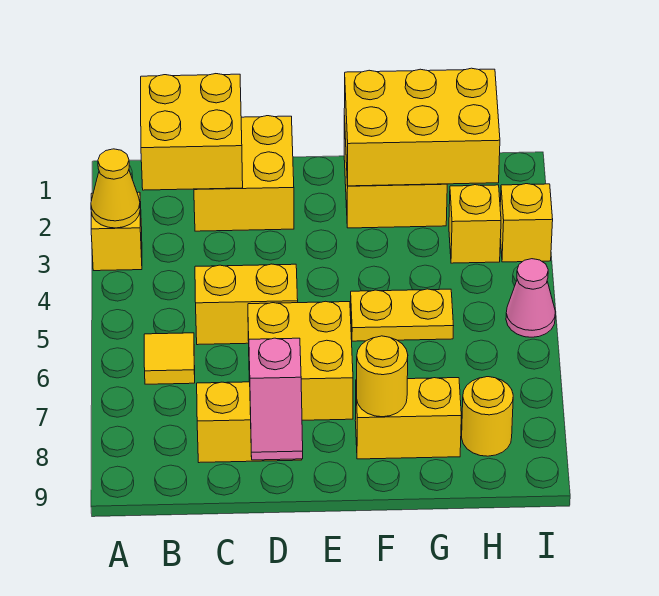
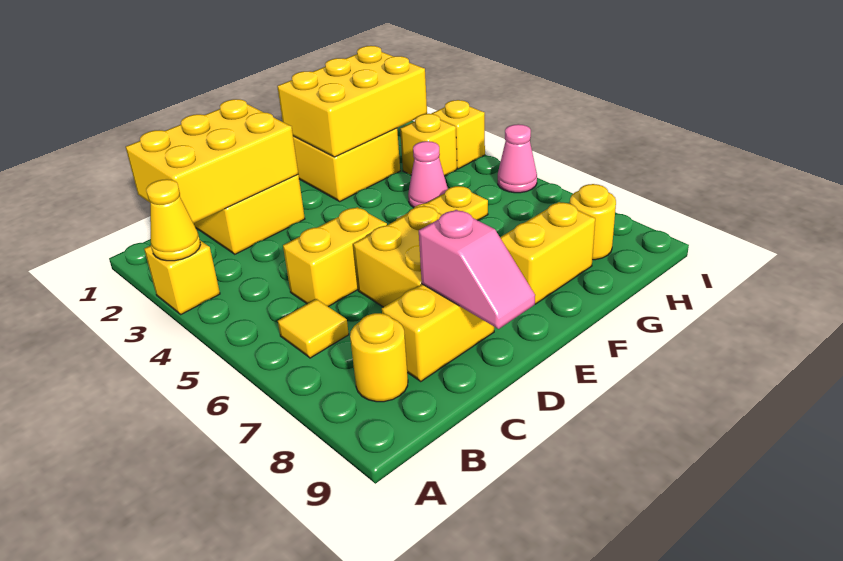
yellow 2x2 brick [141,74,243,190] -> yellow 2x3 brick [126,99,298,223]
yellow 1x1 round brick [357,336,408,417] -> yellow 1x1 round brick moved to [350,313,408,402]
none -> pink 1x1 cone [408,141,448,208]

